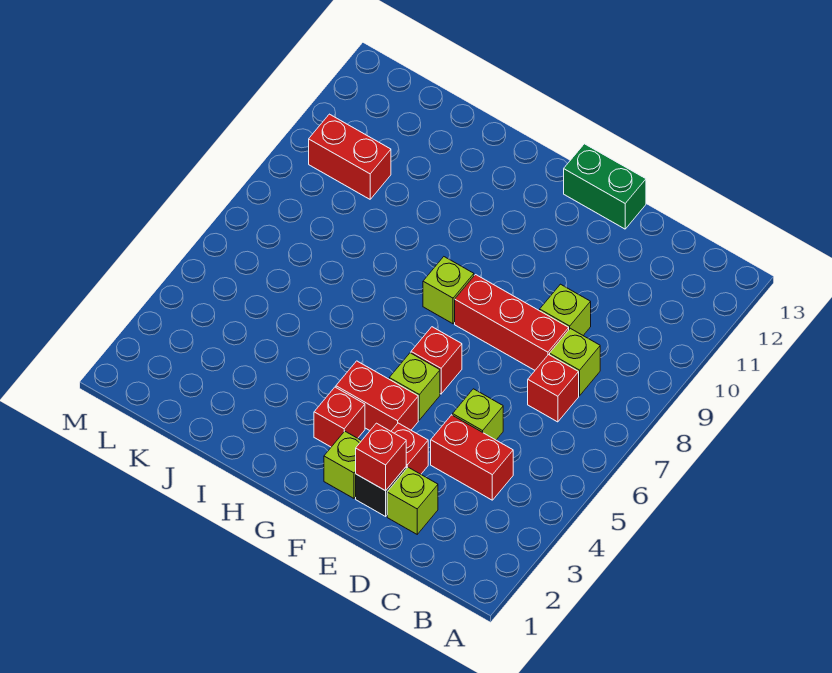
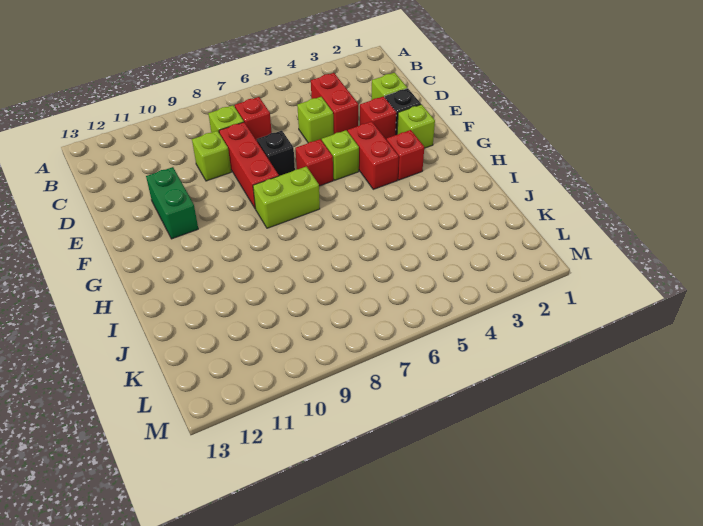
red 1x1 brick [356,423,406,491] -> none
none -> black 1x1 brick [257,130,295,176]
green 1x2 brick [564,144,646,229] -> green 1x2 brick moved to [146,167,198,239]
lime 1x1 brick [423,257,474,324] -> lime 1x2 brick [253,167,320,228]
red 1x2 brick [309,114,391,199] -> none

